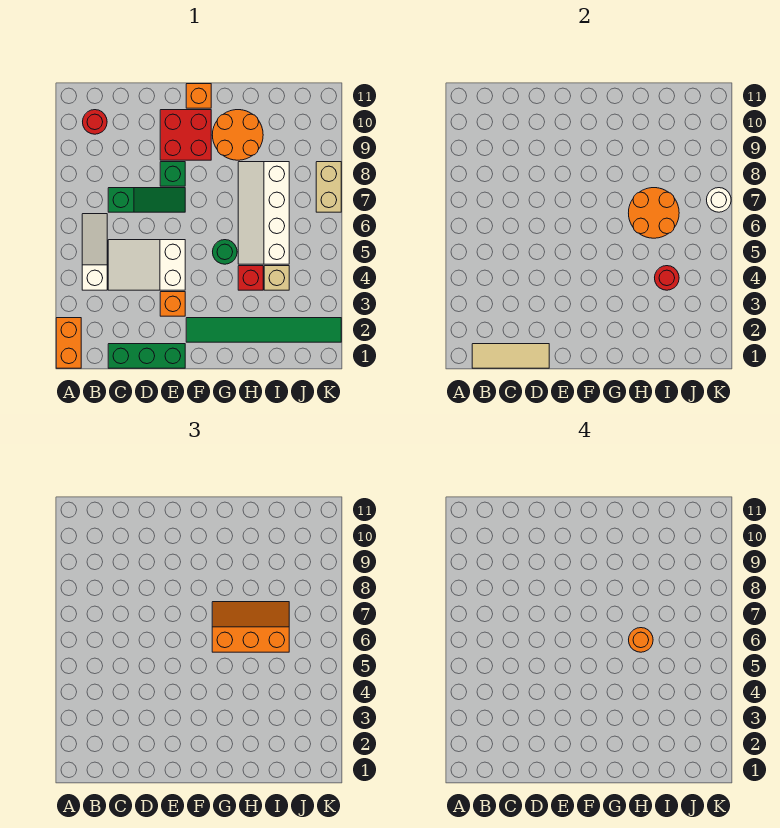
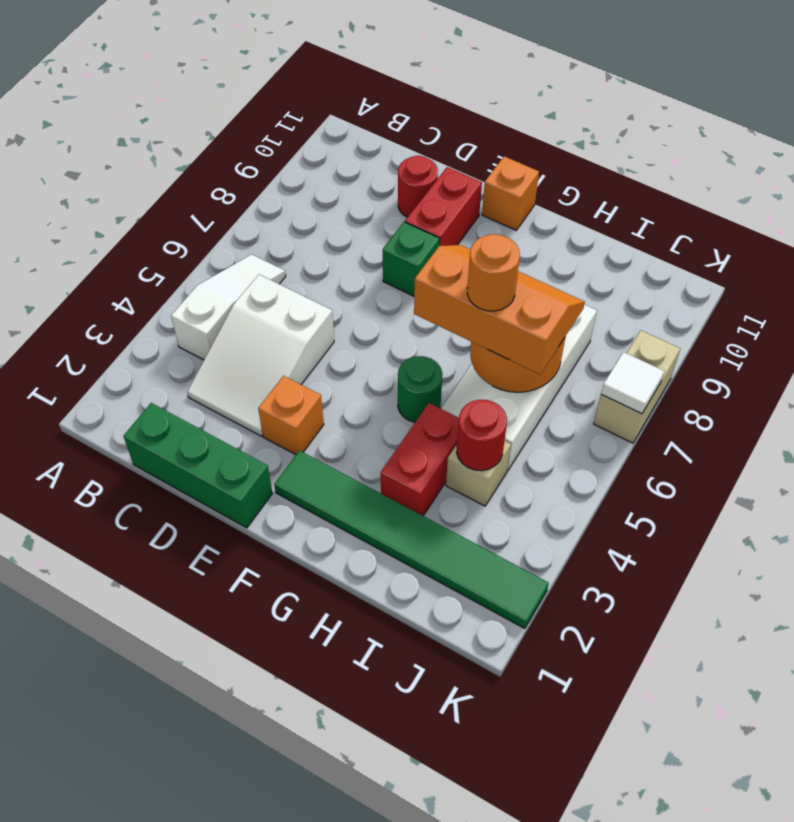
orange 1x2 brick [56,318,81,368] -> none
tan 1x3 tile [472,344,549,368] -> none
red 1x1 round brick [83,110,107,134] -> red 1x1 round brick moved to [398,156,438,217]
white 2x3 slope [108,240,185,290] -> white 2x3 slope turned to [187,274,334,436]
green 1x3 slope [108,188,185,212] -> none
red 2x2 brick [160,110,211,160] -> red 1x2 brick [405,167,482,246]
orange 2x2 round brick [213,110,263,160] -> none
red 1x1 brick [238,266,263,290] -> red 1x2 brick [381,403,459,516]
white 1x1 round brick [707,188,731,212] -> white 1x1 tile [601,352,664,414]

